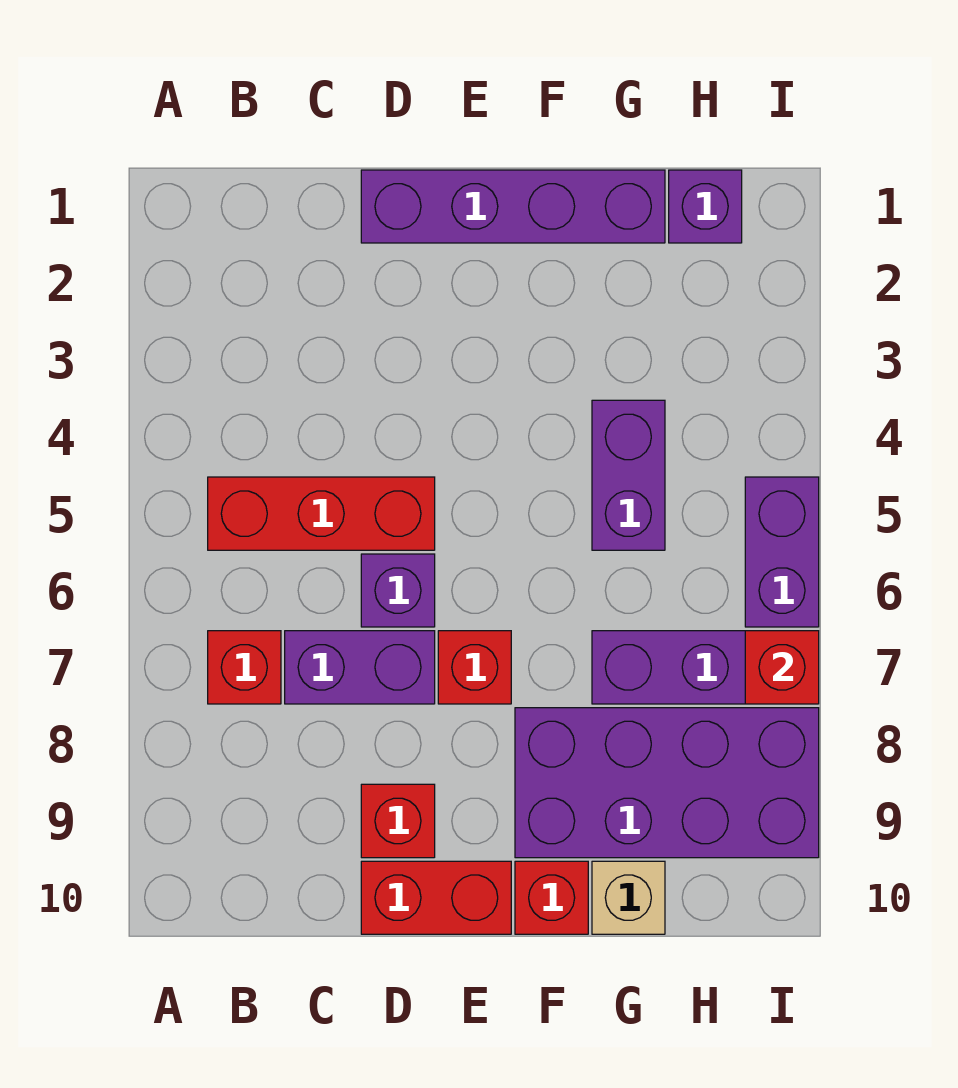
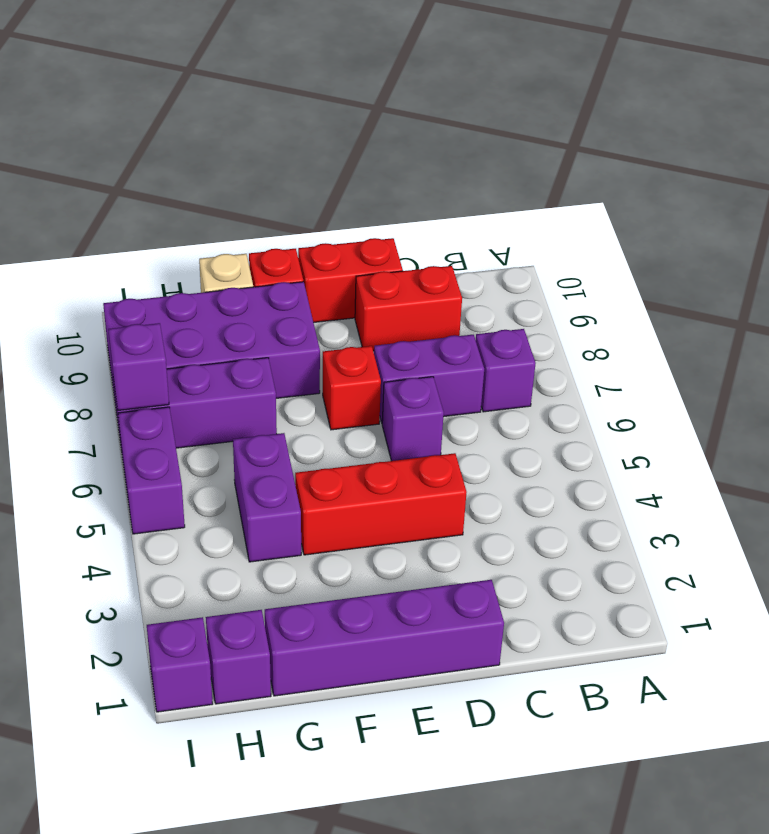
red 1x3 brick [208,477,435,550] -> red 1x3 brick moved to [295,453,467,555]
red 1x1 brick [208,631,281,704] -> purple 1x1 brick [476,329,536,412]
red 1x1 brick [361,784,435,858] -> red 1x2 brick [355,266,462,351]
none -> purple 1x1 brick [147,617,213,712]
red 1x1 brick [745,631,819,704] -> purple 1x1 brick [108,323,169,410]

